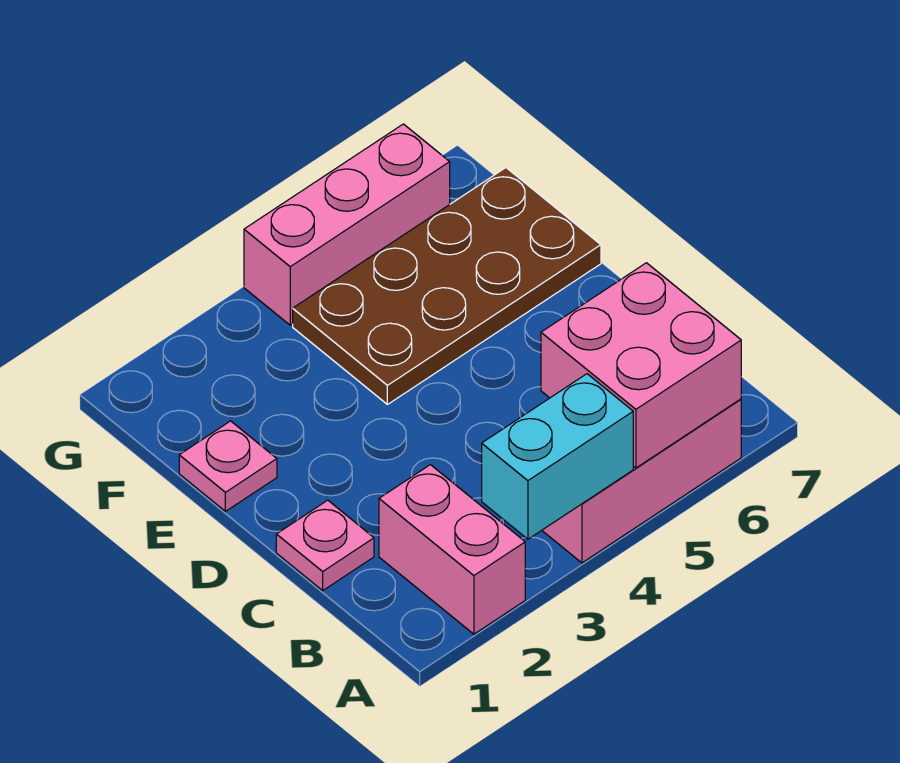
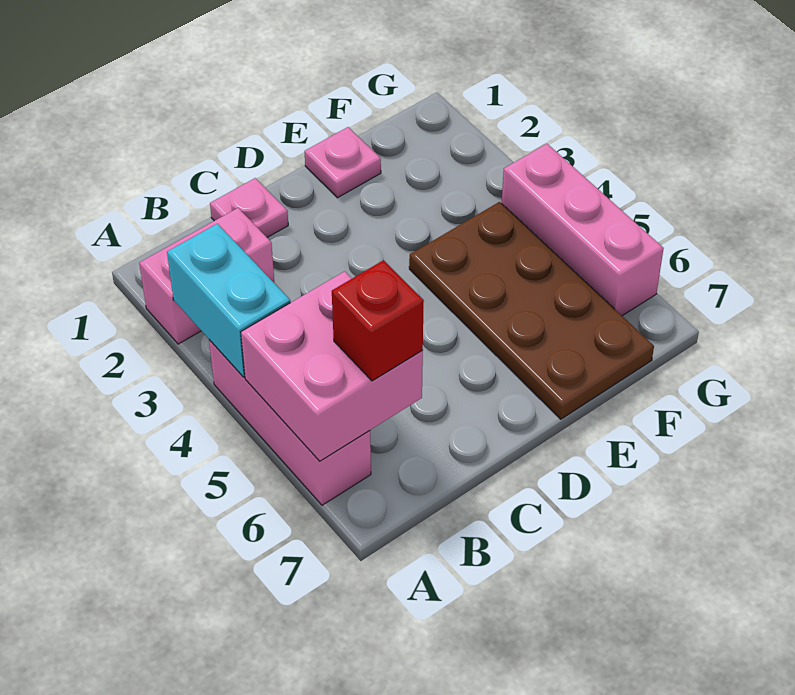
none -> red 1x1 brick [332,260,424,381]

